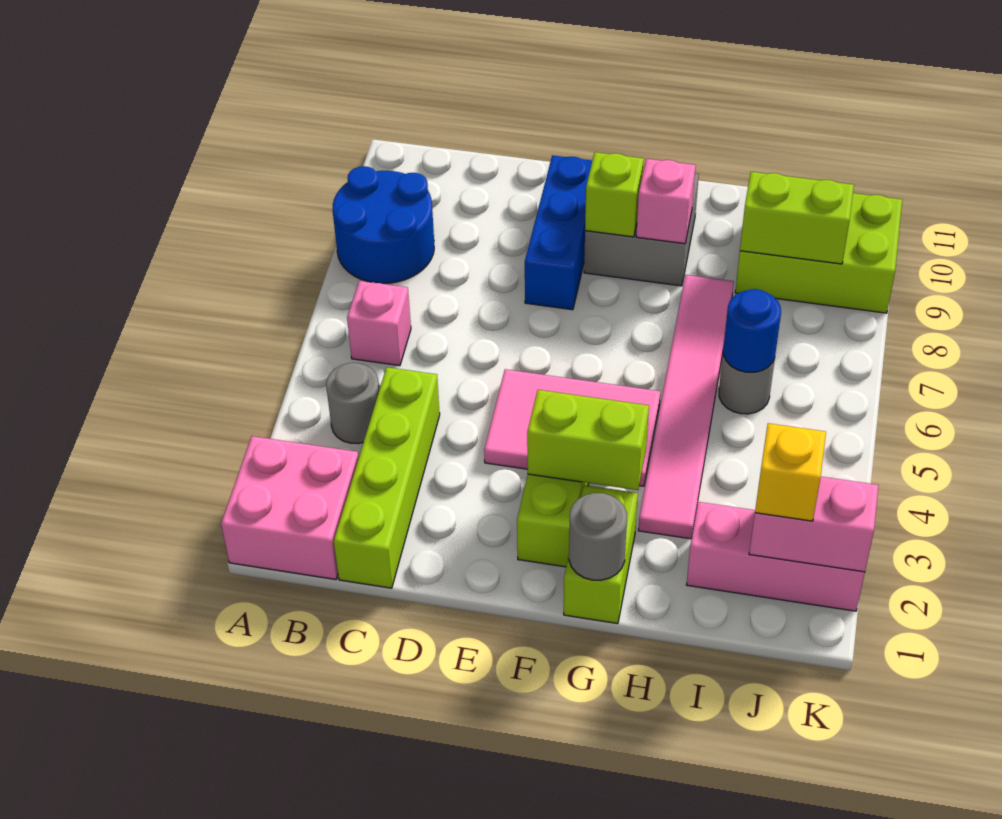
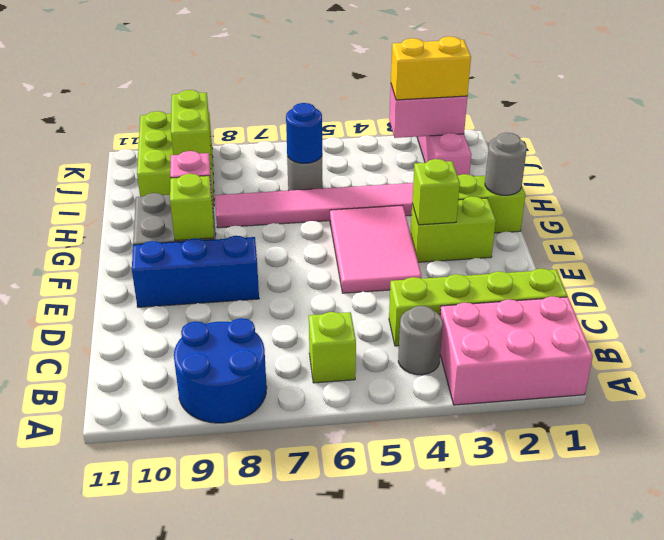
pink 2x2 brick [221,436,359,579] -> pink 2x3 brick [440,296,593,405]
pink 1x1 brick [347,281,411,366] -> lime 1x1 brick [309,312,356,383]
lime 1x2 brick [527,390,649,490] -> lime 1x1 brick [412,159,460,225]
pink 1x2 brick [749,477,878,572] -> pink 1x2 brick turned to [389,85,467,138]
yellow 1x1 brick [755,423,826,521] -> yellow 1x2 brick [391,36,471,100]

